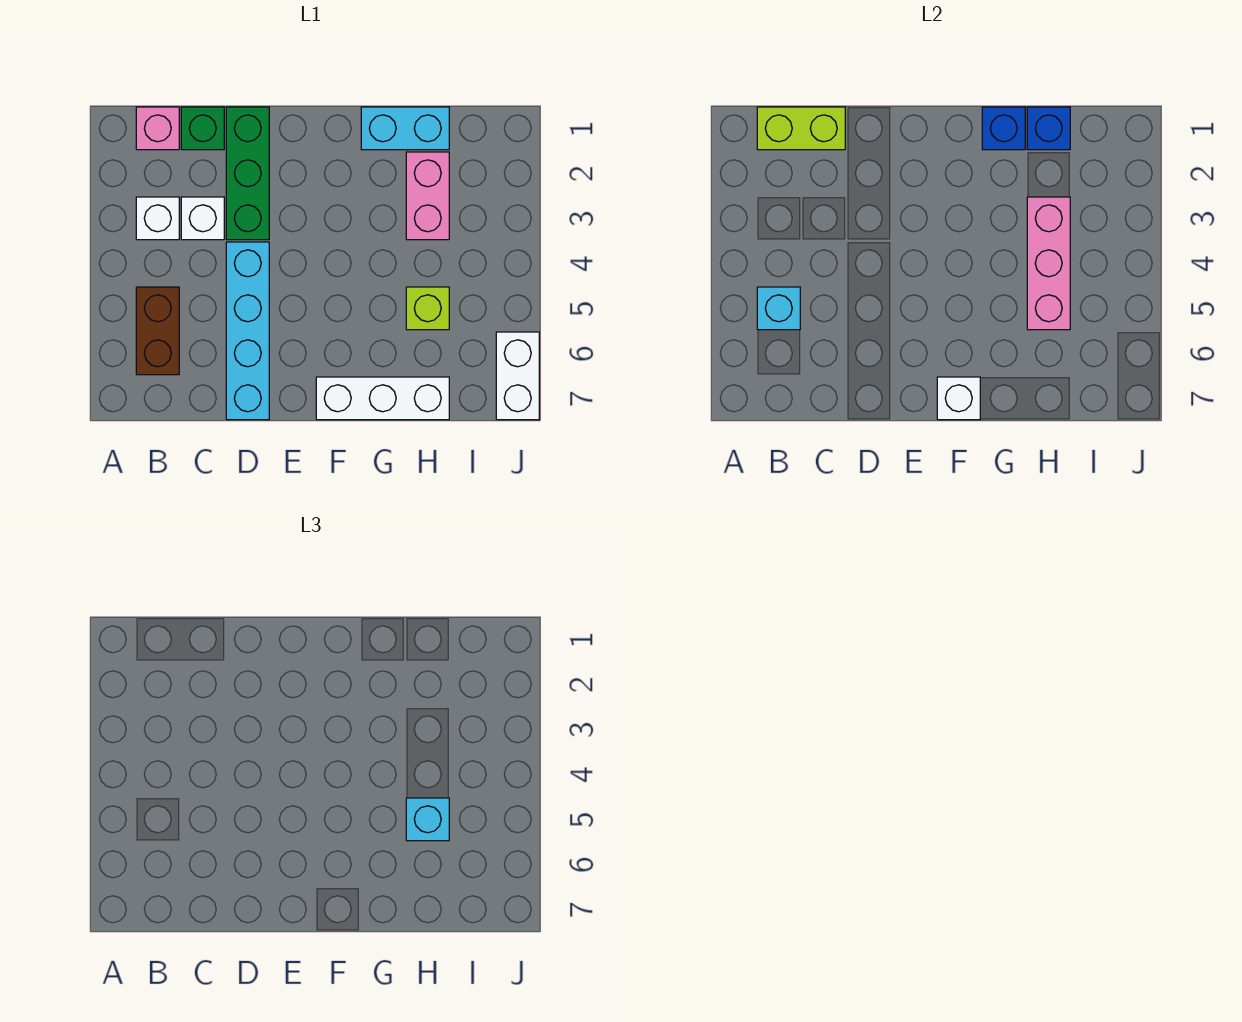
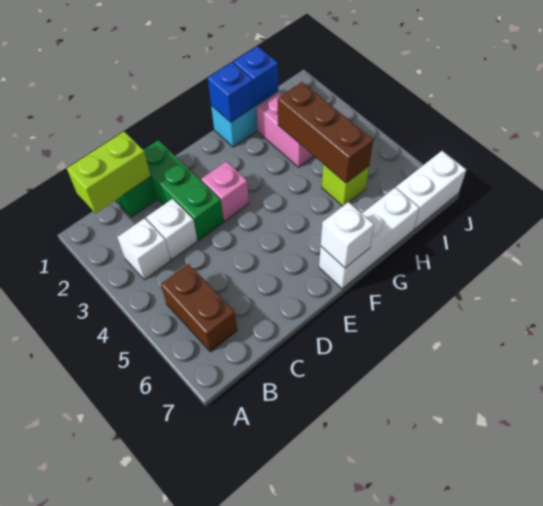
pink 1x1 brick [136,107,179,150] -> pink 1x1 brick moved to [201,161,249,221]
cyan 1x1 brick [757,287,800,330] -> none
cyan 1x4 brick [226,242,269,420] -> none
pink 1x3 brick [1027,197,1070,330] -> brown 1x3 brick [278,82,373,183]
cyan 1x1 brick [406,798,449,841] -> none
white 1x2 brick [496,332,539,420] -> white 1x2 brick turned to [396,151,466,229]

